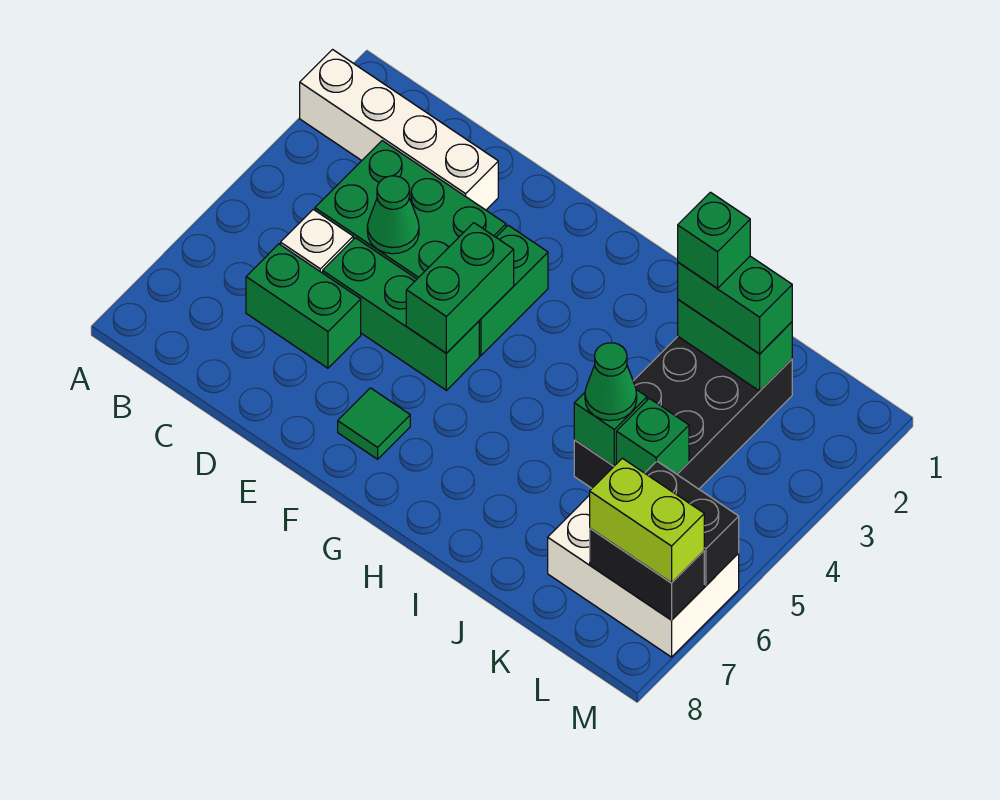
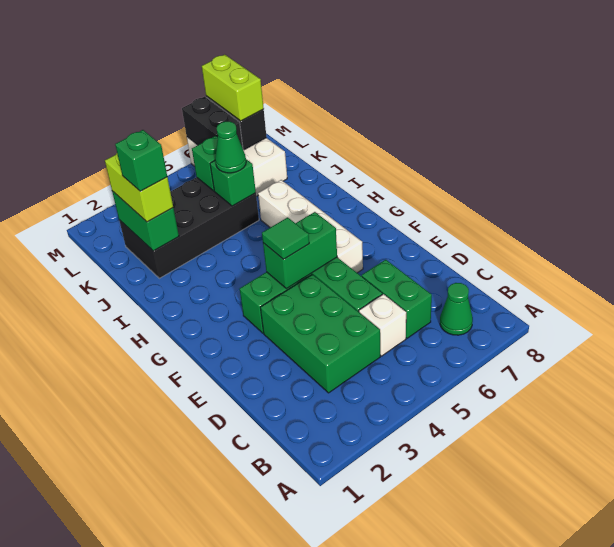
white 1x4 brick [300,50,498,210] -> white 1x4 brick moved to [258,180,363,273]
green 1x1 cone [367,176,419,254] -> green 1x1 cone moved to [440,283,473,335]
green 1x1 tile [338,388,410,459] -> green 1x1 tile moved to [262,217,309,259]
green 1x2 brick [678,256,792,354] -> lime 1x2 brick [105,153,173,222]

